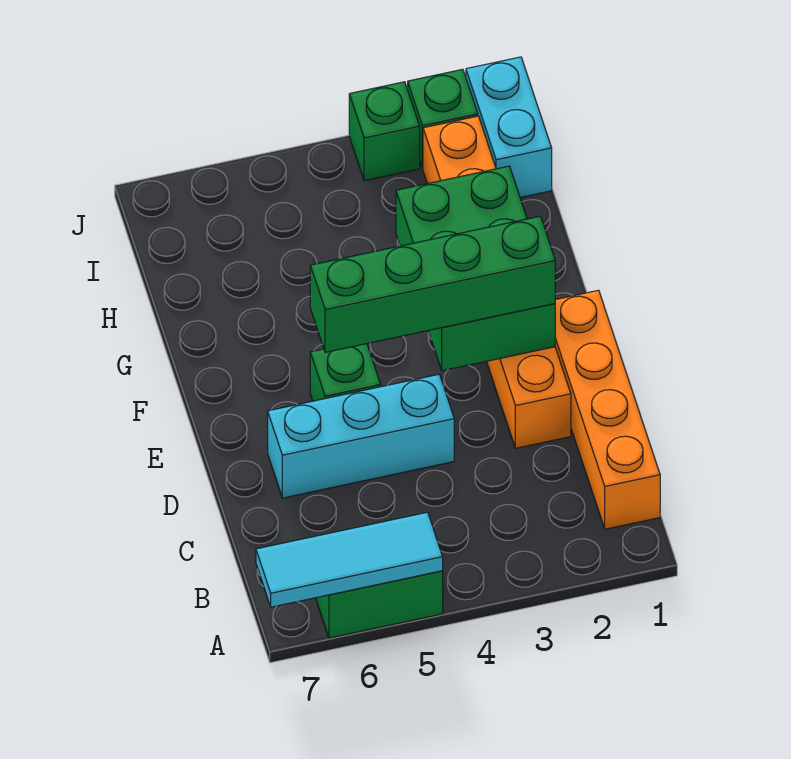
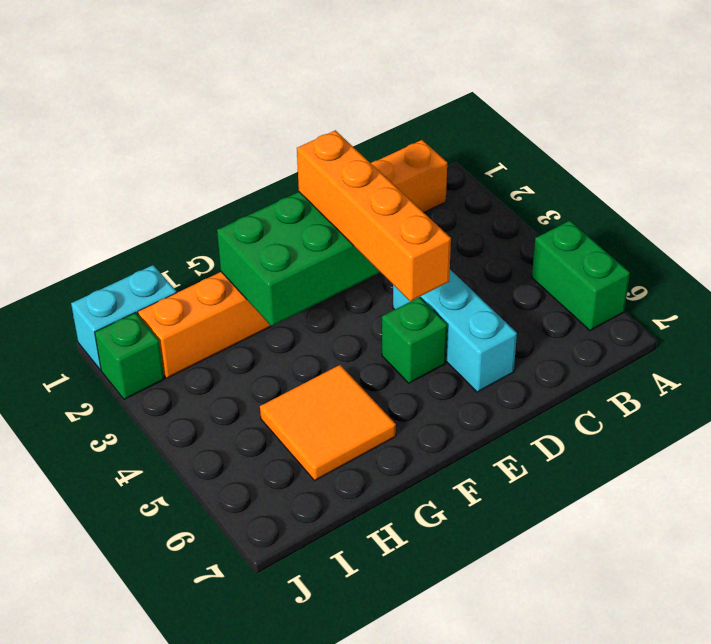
cyan 1x3 tile [256,512,443,607] -> none
green 1x4 brick [310,216,555,352] -> orange 1x4 brick [297,130,451,301]
none -> orange 2x2 tile [260,365,396,480]
green 1x1 brick [349,82,420,181] -> none

